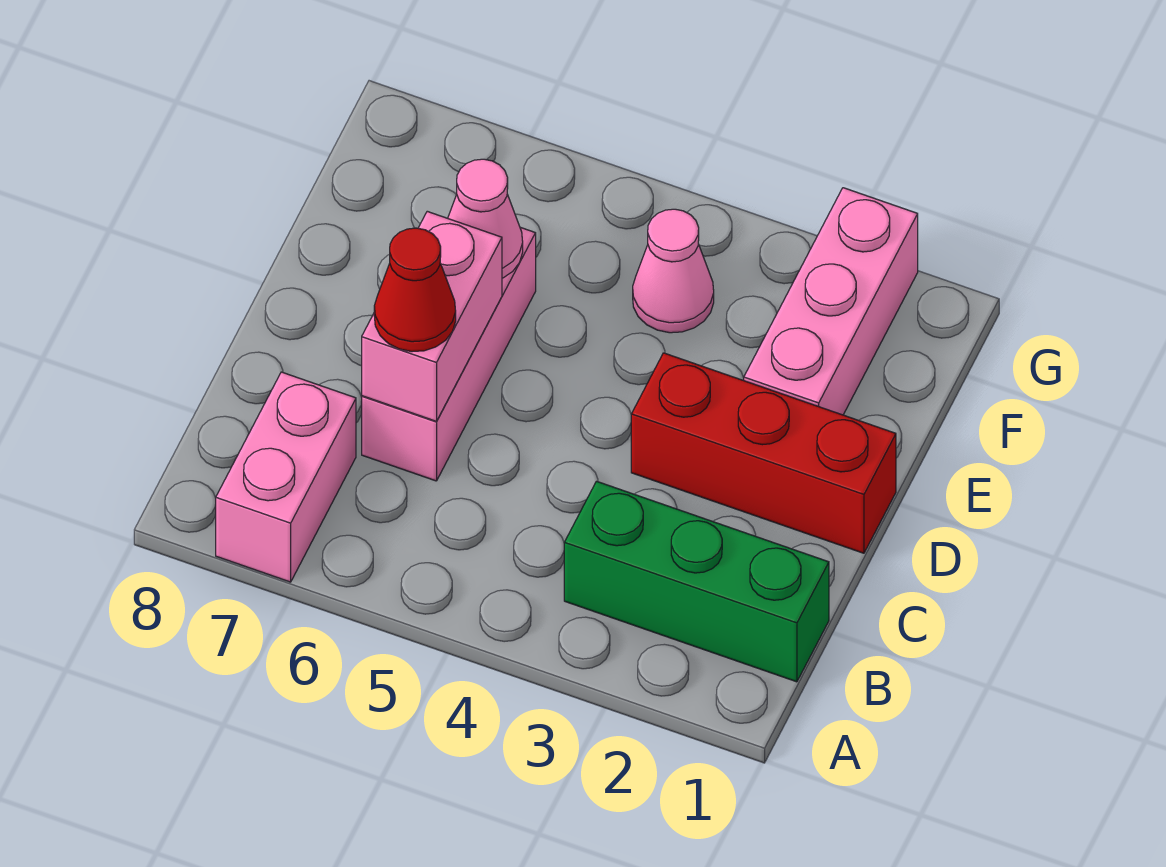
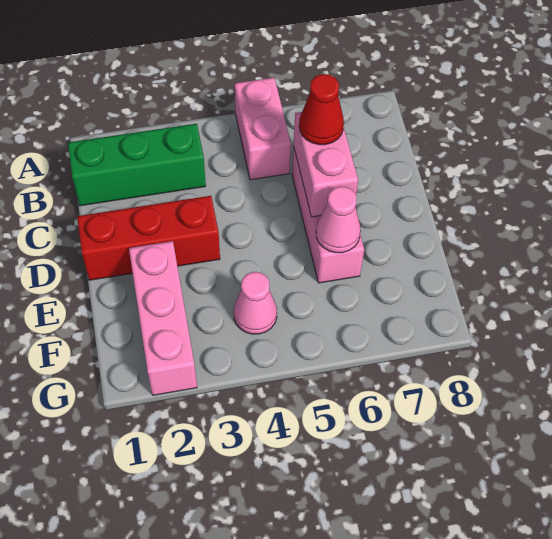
pink 1x2 brick [216,372,356,582] -> pink 1x2 brick moved to [235,78,291,180]

